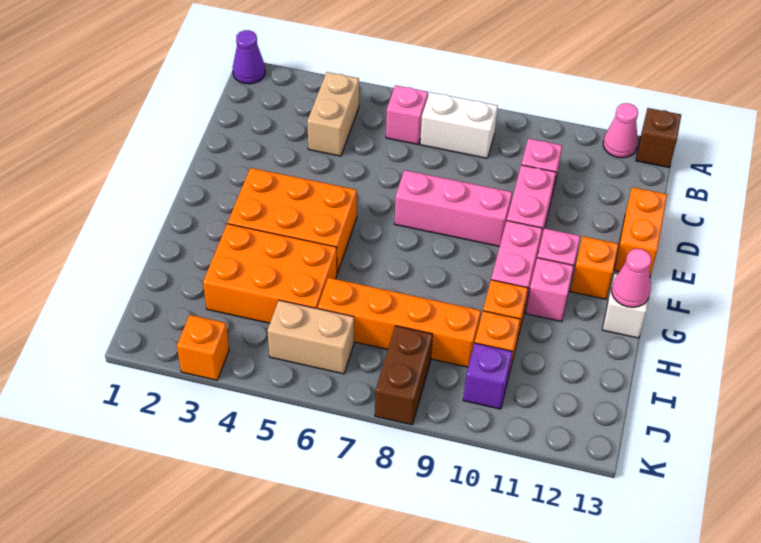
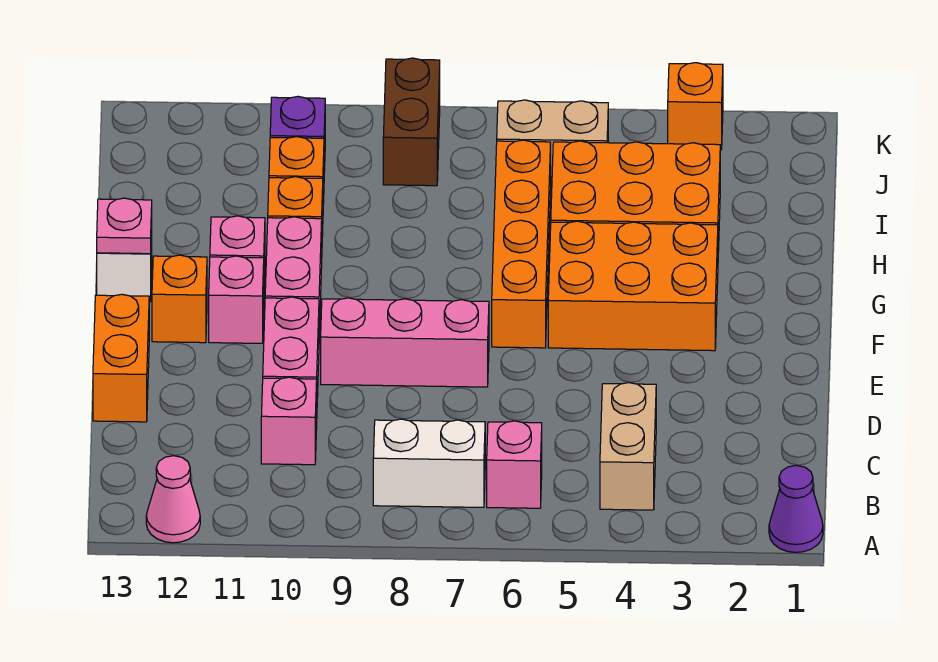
brown 1x1 brick [636,108,681,167] -> none
pink 1x1 cone [612,249,651,307] -> pink 1x1 plate [97,198,152,254]
orange 1x4 brick [318,278,481,367] -> orange 1x4 brick turned to [492,140,551,348]

